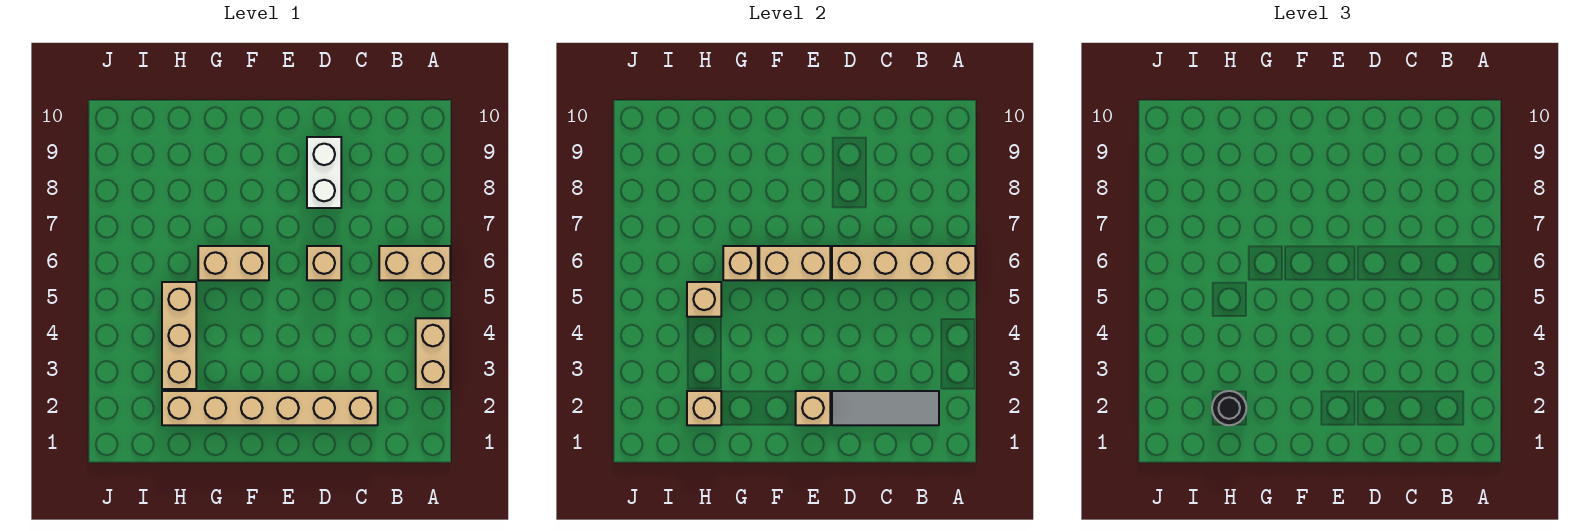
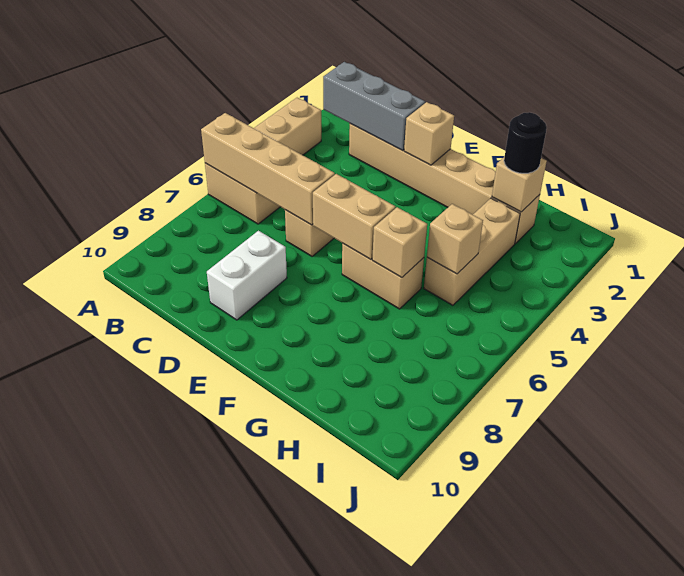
grey 1x3 tile [832,391,939,425] -> grey 1x3 brick [323,62,425,151]

